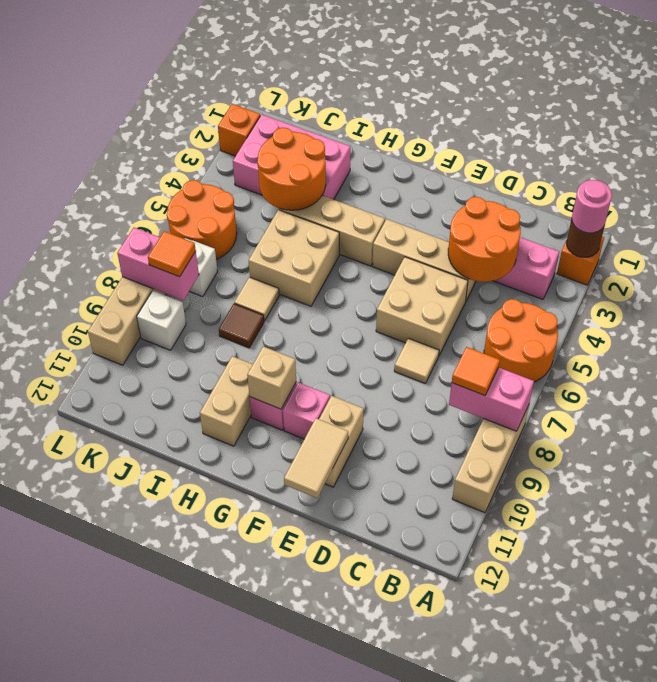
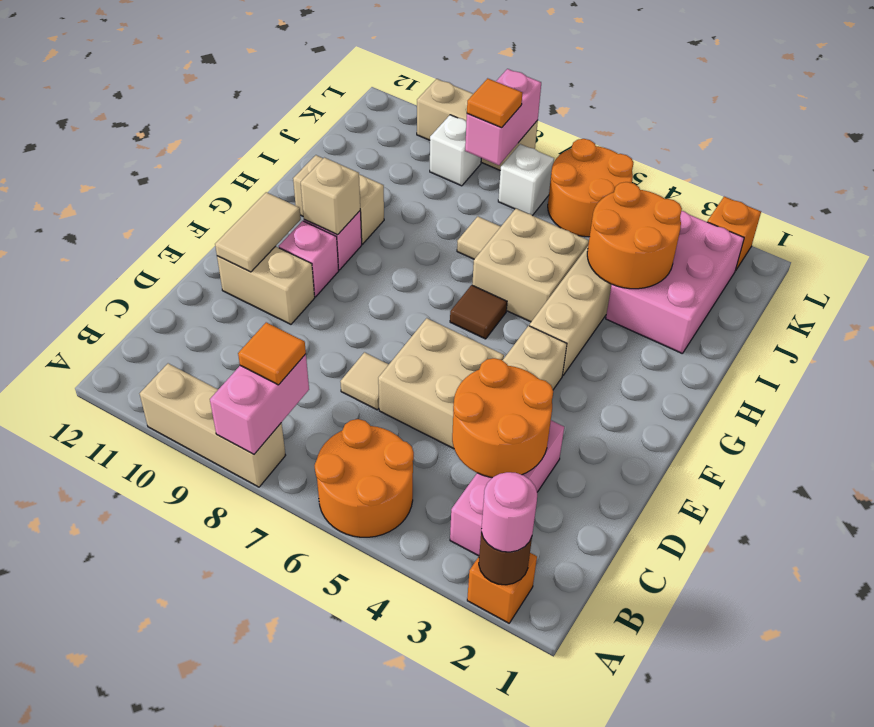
tan 1x2 tile [284,418,348,498] -> tan 1x2 tile turned to [215,192,301,272]
brown 1x1 tile [219,304,264,348] -> brown 1x1 tile moved to [450,285,507,339]

